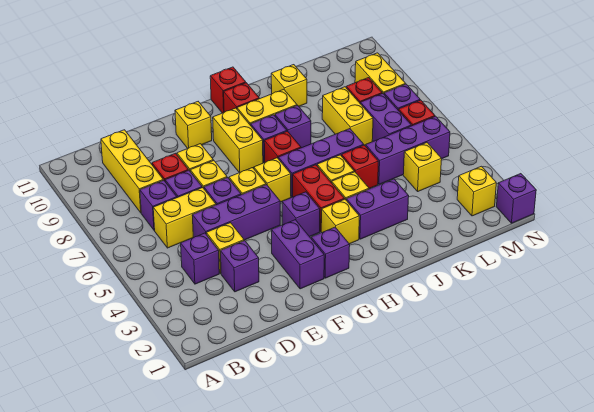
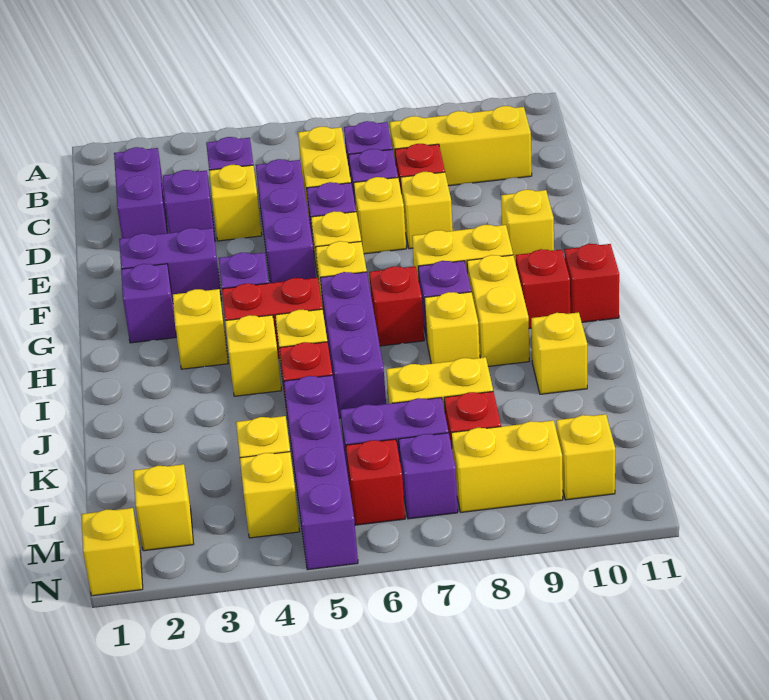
purple 1x2 brick [346,179,409,239] -> purple 1x2 brick moved to [114,147,167,238]
purple 1x1 brick [275,105,311,148] -> yellow 1x1 brick [424,292,480,364]
purple 1x3 brick [366,116,450,184] -> purple 1x4 brick [284,375,358,570]
none -> yellow 1x1 brick [240,452,300,538]
none -> yellow 1x1 brick [556,414,615,500]
purple 1x1 brick [496,174,536,223] -> yellow 1x1 brick [81,508,143,596]

